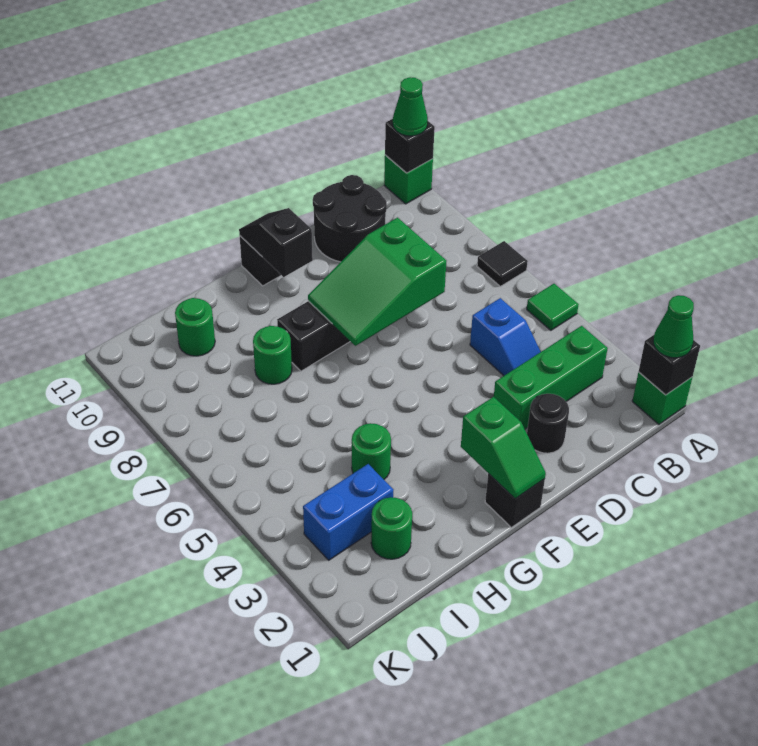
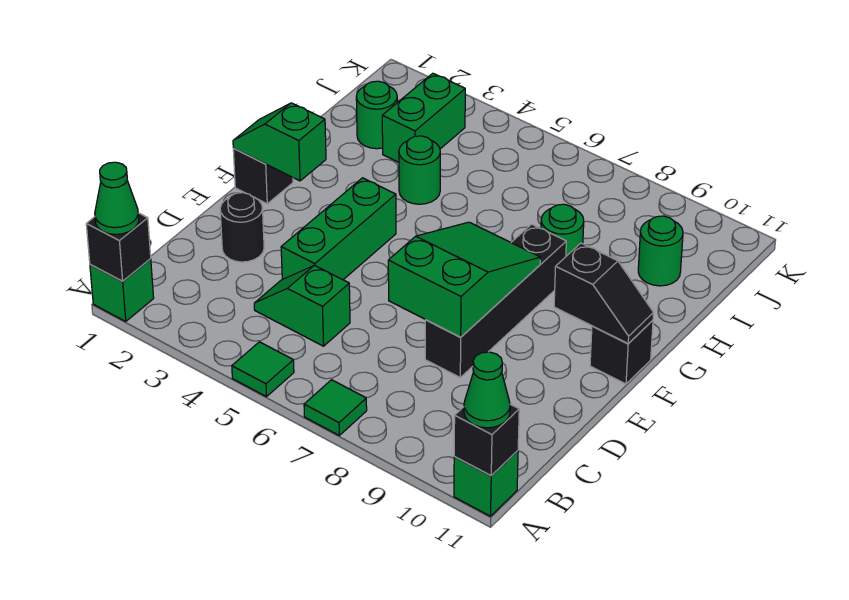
black 1x1 tile [477,241,528,286] -> green 1x1 tile [304,380,367,435]
green 1x3 brick [494,326,608,429] -> green 1x3 brick moved to [281,178,396,280]
blue 1x2 slope [470,298,541,376] -> green 1x2 slope [254,265,350,346]
black 2x2 round brick [313,175,387,262] -> none
blue 1x2 brick [303,464,393,560] -> green 1x2 brick [382,73,465,162]

